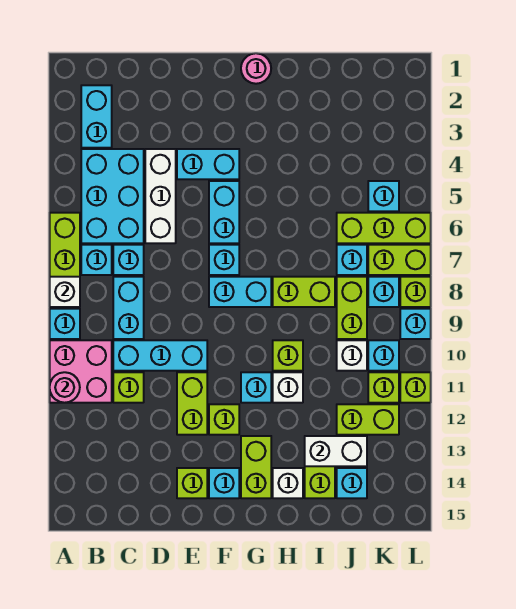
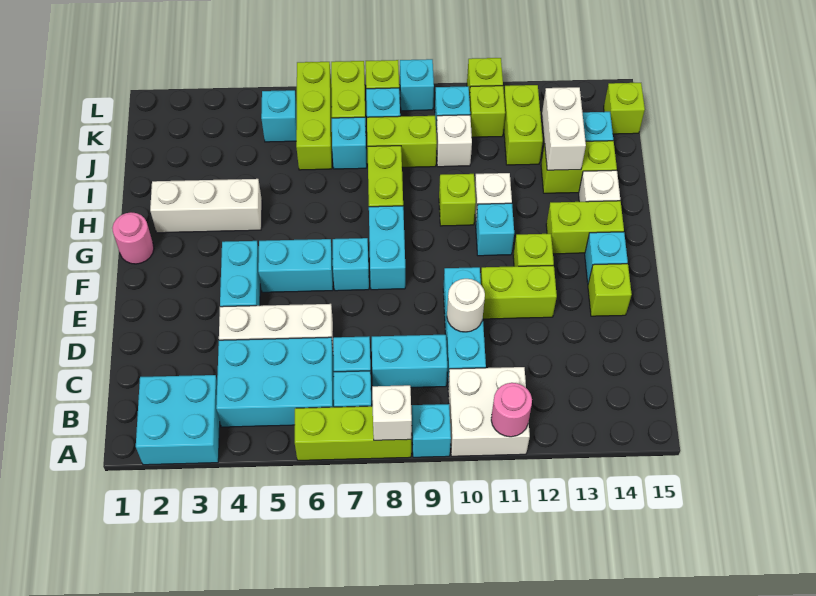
pink 2x2 brick [50,340,112,403] -> white 2x2 brick [448,367,530,456]
cyan 1x2 brick [81,85,112,148] -> cyan 2x2 brick [136,375,220,465]
lime 1x1 brick [113,372,144,403] -> lime 1x1 brick moved to [604,83,645,134]
none -> white 1x1 round brick [447,279,485,332]
none -> white 1x3 brick [150,179,262,233]

